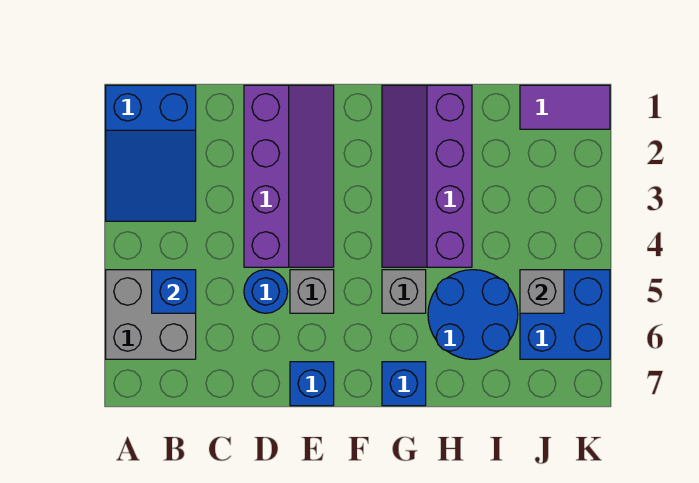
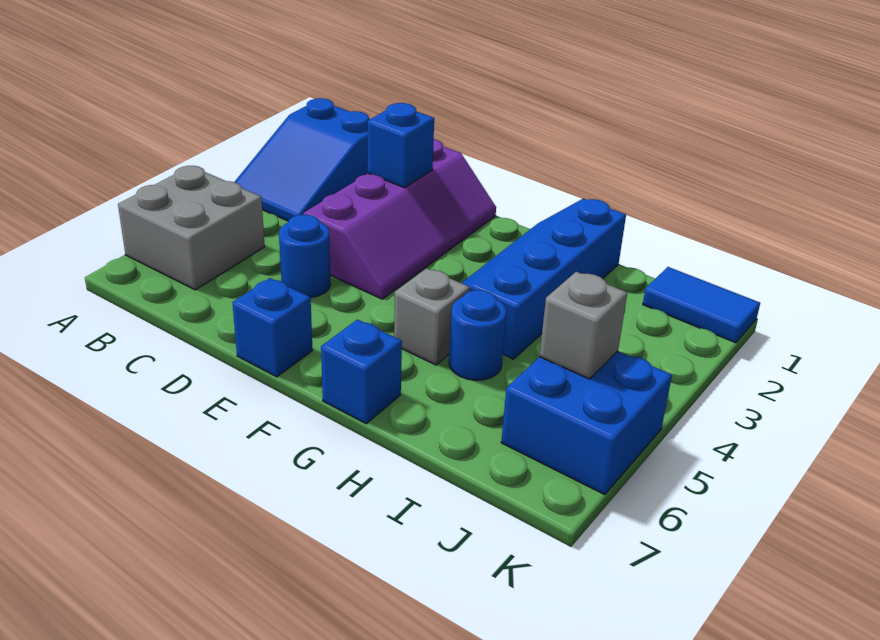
blue 1x1 brick [152,270,196,313] -> blue 1x1 brick moved to [368,103,434,188]
grey 1x1 brick [290,270,334,313] -> none
purple 2x4 slope [382,85,472,267] -> blue 2x4 slope [462,199,626,359]
blue 2x2 round brick [428,270,518,359] -> blue 1x1 round brick [449,290,506,380]
purple 1x2 tile [520,85,610,129] -> blue 1x2 tile [643,267,760,343]

